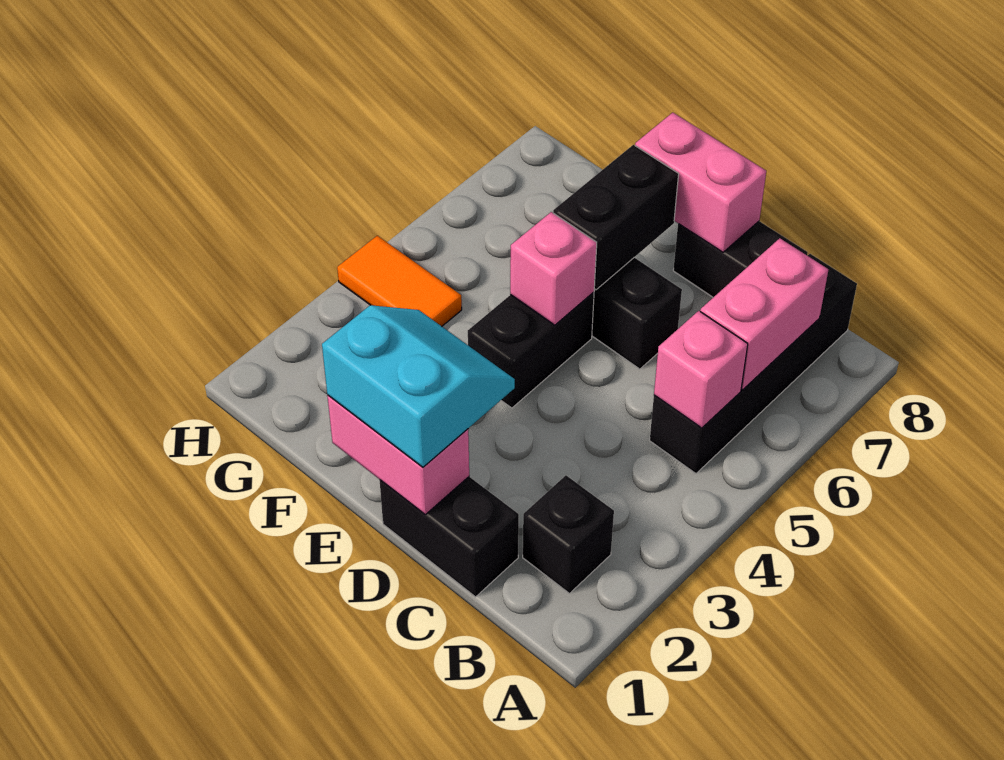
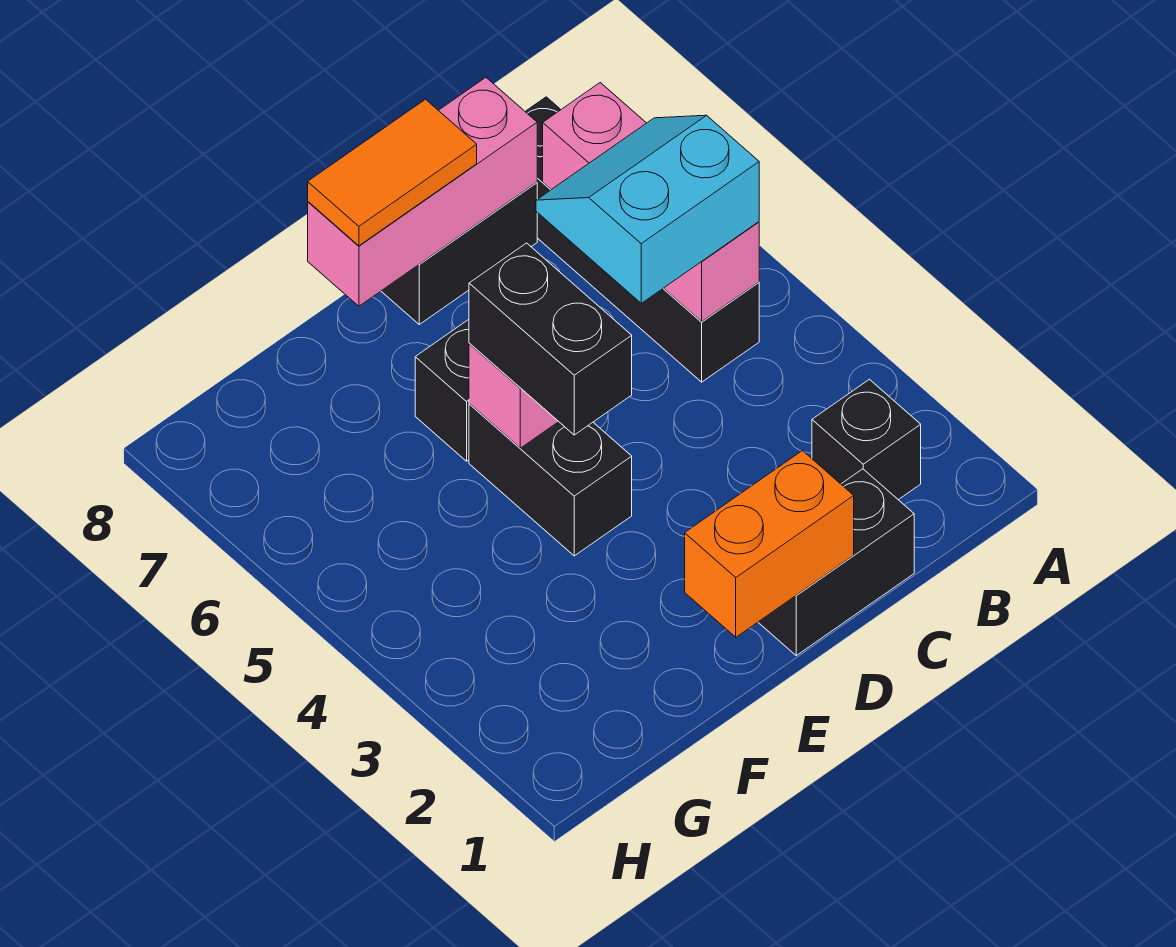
pink 1x2 brick [327,395,469,514] -> orange 1x2 brick [685,451,854,637]
cyan 2x2 slope [322,305,515,467] -> cyan 2x2 slope moved to [536,115,759,303]
pink 1x2 brick [635,113,766,252] -> pink 1x3 brick [308,78,537,306]
black 1x2 brick [553,145,679,290] -> black 1x2 brick moved to [469,243,632,435]
orange 1x2 tile [337,236,462,326] -> orange 1x2 tile moved to [308,99,477,246]

